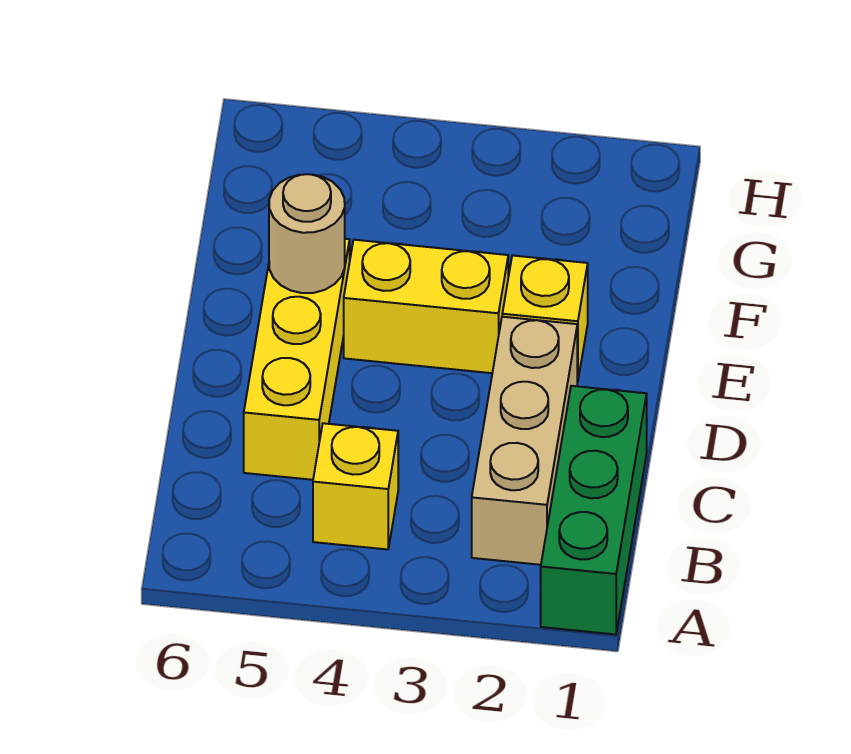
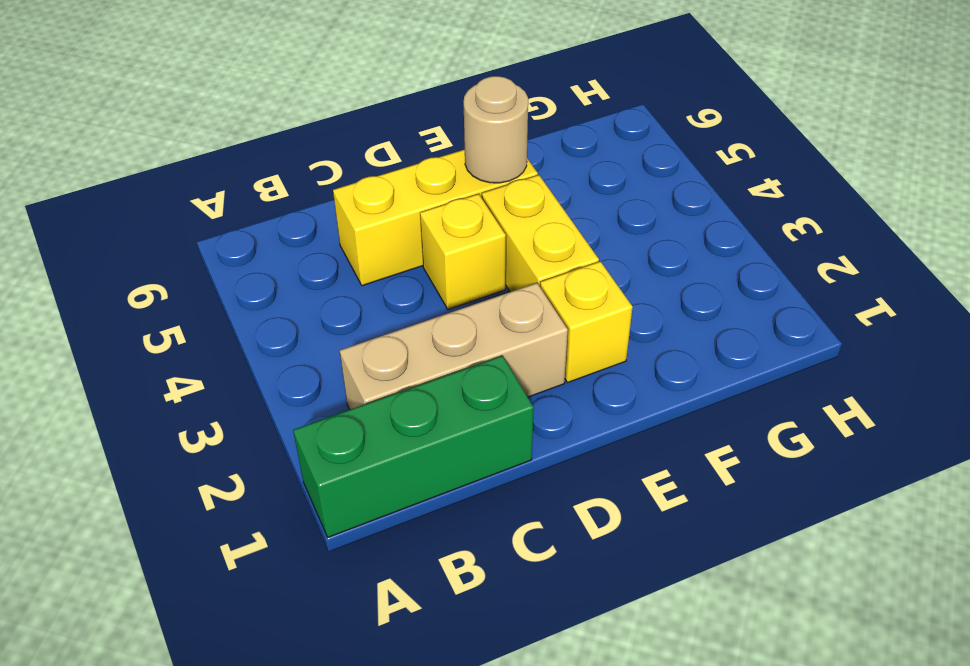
yellow 1x1 brick [313,423,398,549] -> yellow 1x1 brick moved to [420,194,506,310]

